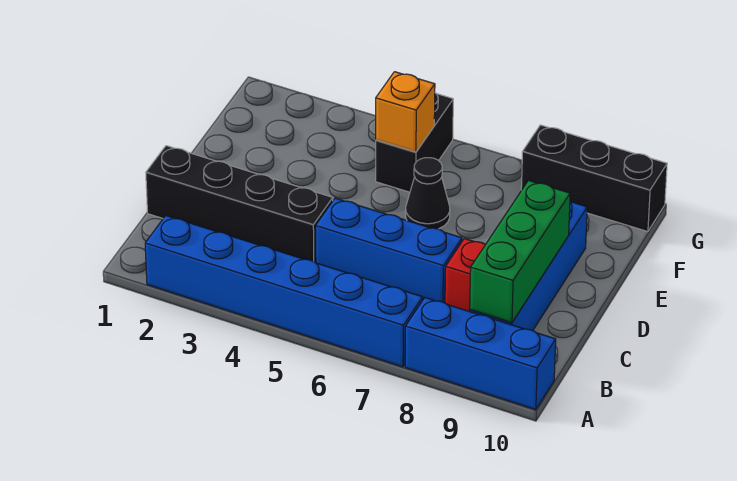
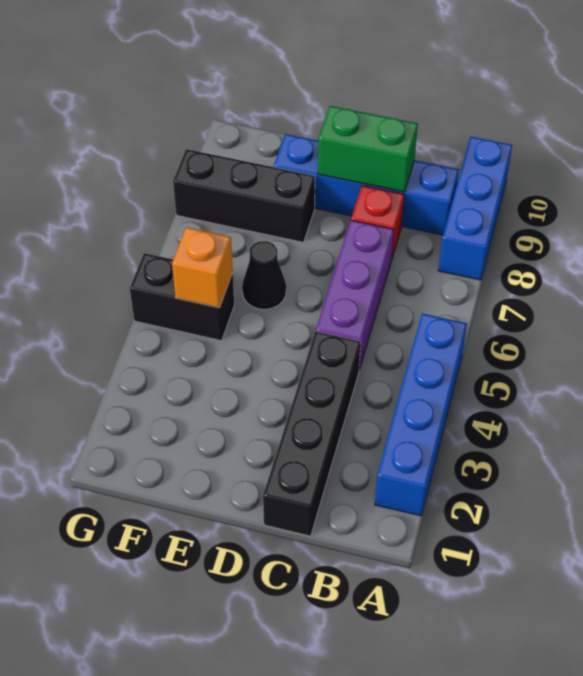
blue 1x6 brick [145,216,423,367] -> blue 1x4 brick [375,314,467,516]
green 1x3 brick [470,180,570,323] -> green 1x2 brick [318,106,418,192]
blue 1x3 brick [316,198,462,303] -> purple 1x3 brick [316,220,394,370]
black 1x3 brick [521,125,667,232] -> black 1x3 brick turned to [173,149,315,242]

